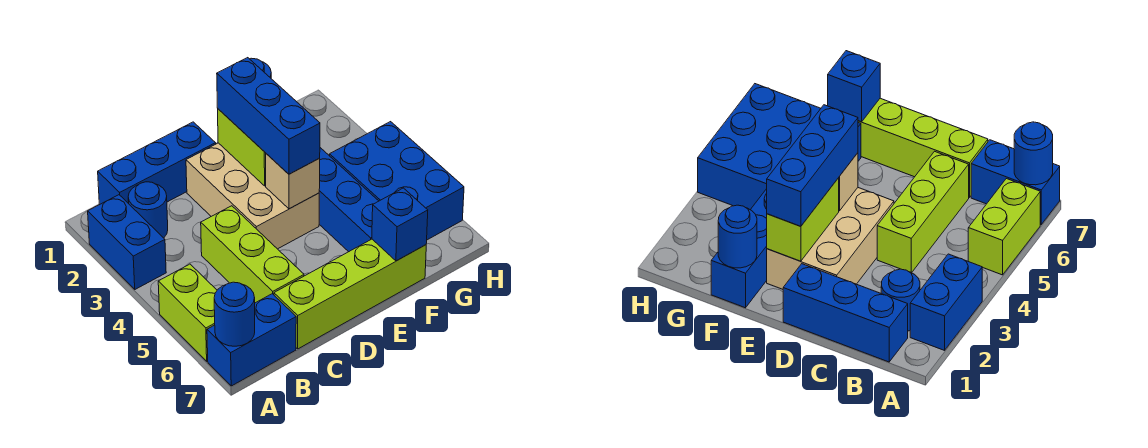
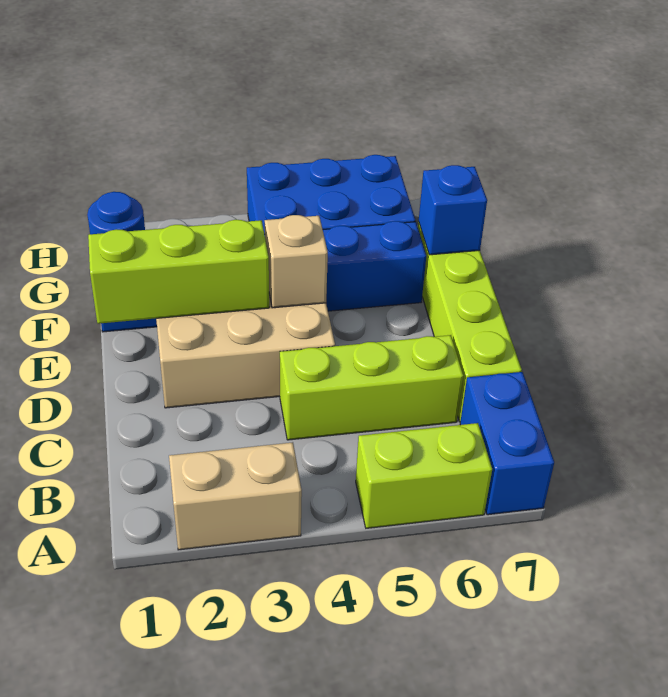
blue 1x2 brick [88,195,166,289] -> tan 1x2 brick [169,442,302,550]
blue 1x1 round brick [214,282,255,346] -> none
blue 1x3 brick [98,122,216,205] -> none
blue 1x1 round brick [128,182,168,238] -> none
lime 1x2 brick [218,109,266,186] -> lime 1x3 brick [88,220,269,324]
blue 1x3 brick [217,58,320,174] -> none

